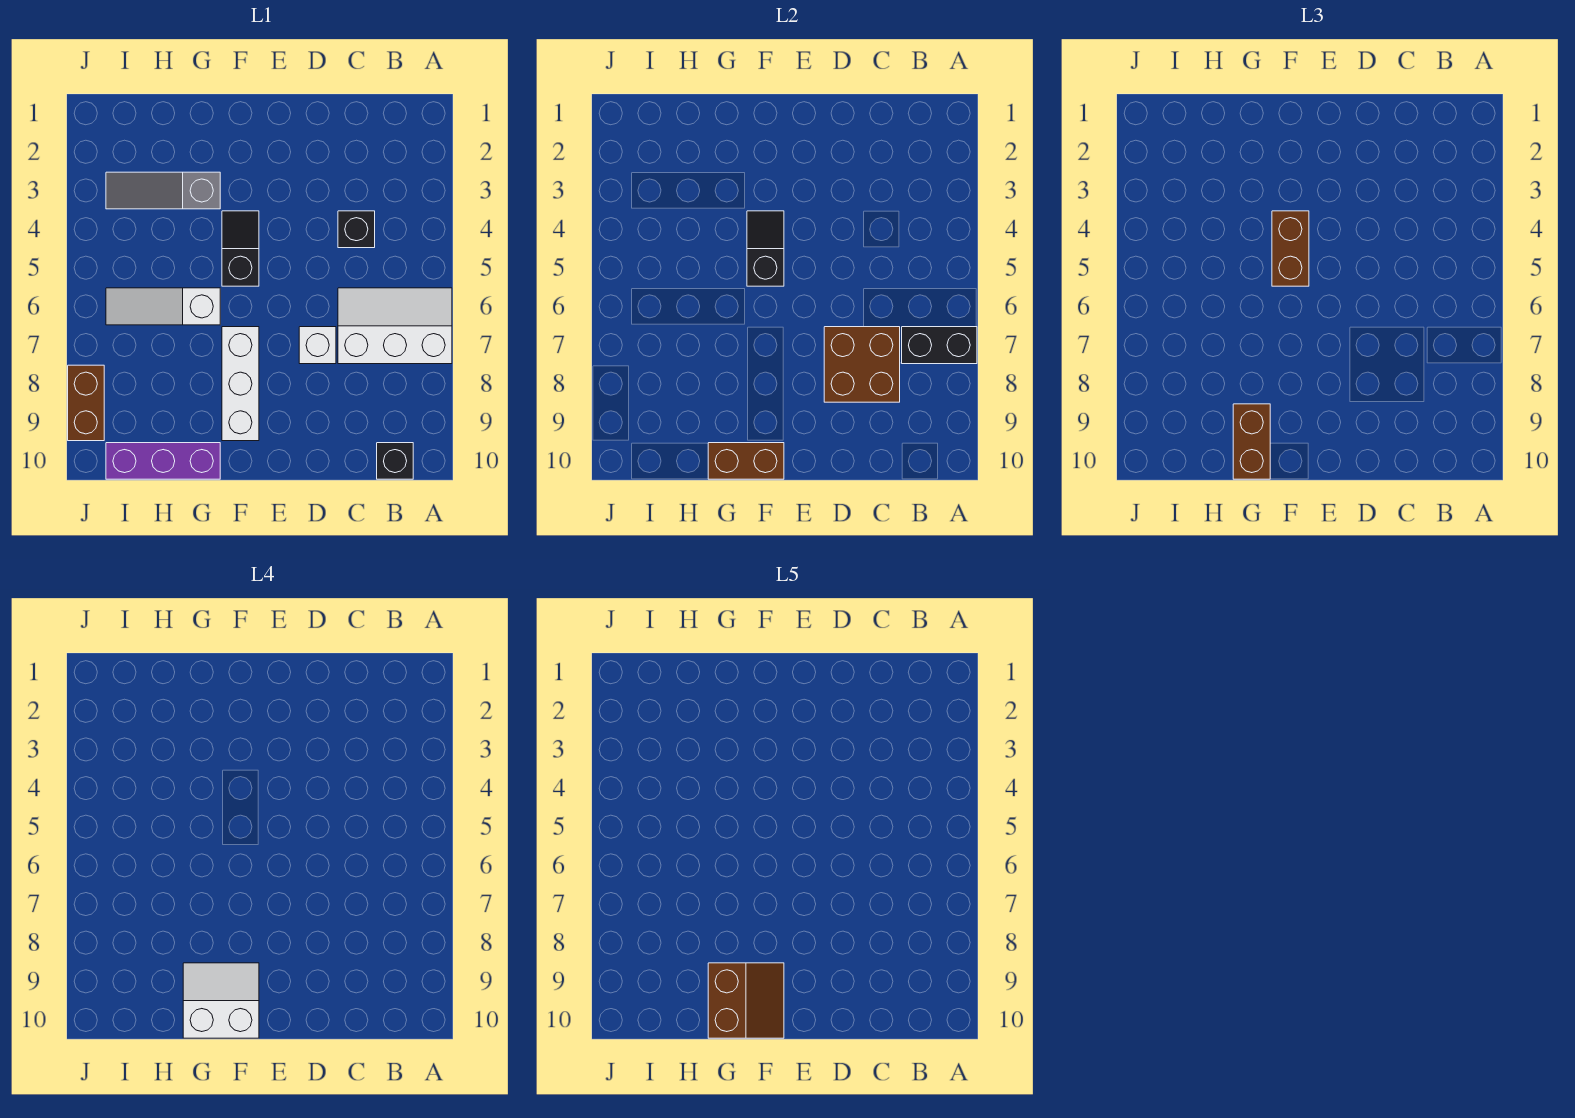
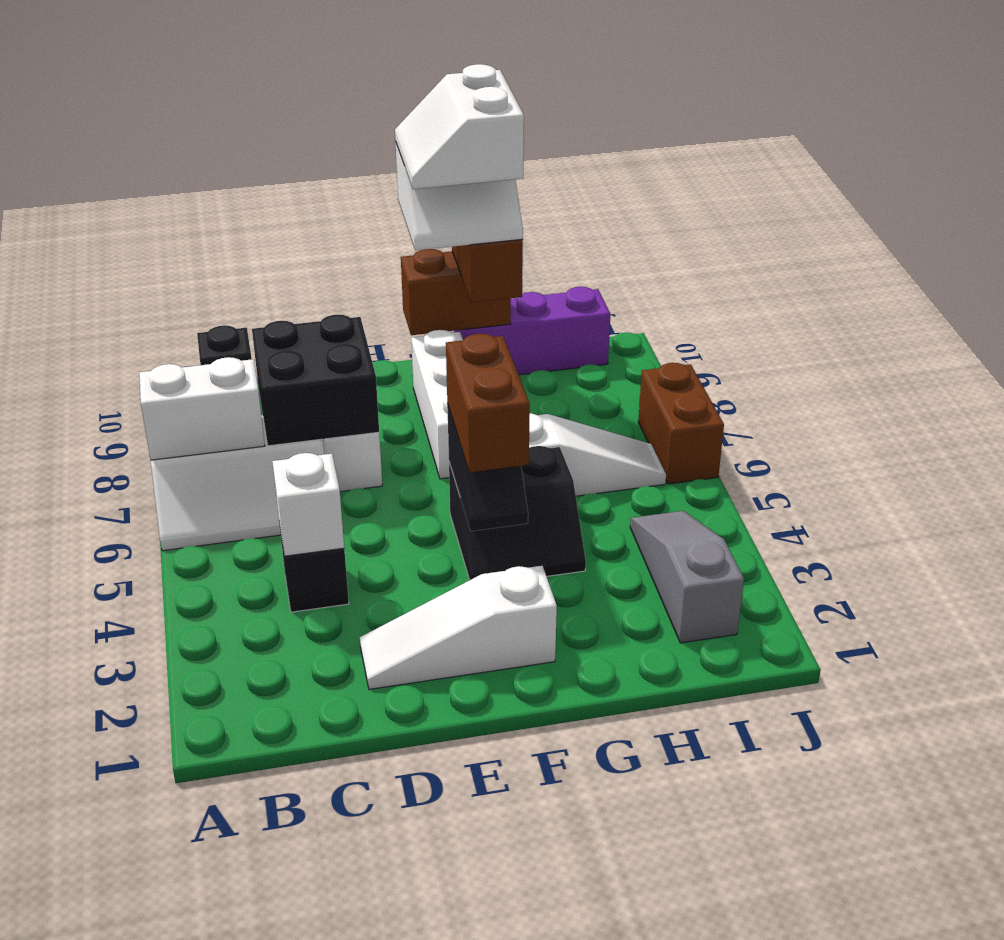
black 1x2 brick [902,327,977,364] -> white 1x2 brick [139,357,265,460]
none -> white 1x1 brick [272,453,344,556]
brown 2x2 brick [824,327,900,402] -> black 2x2 brick [252,314,379,446]
none -> white 1x3 slope [360,566,557,689]
black 1x2 slope [222,211,259,286] -> black 2x2 slope [449,446,586,580]
brown 2x2 slope [708,963,784,1038] -> white 2x2 slope [395,64,524,189]
grey 1x3 slope [106,172,220,209] -> grey 1x3 slope turned to [630,511,744,643]
brown 1x2 brick [68,365,104,441] -> brown 1x2 brick moved to [638,363,724,484]

